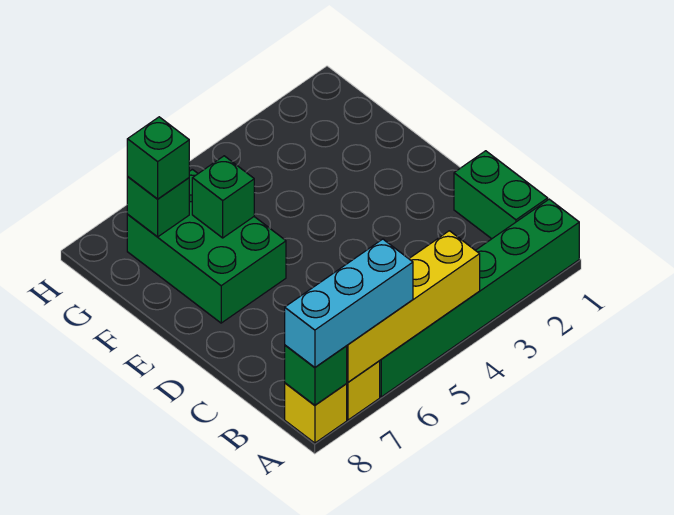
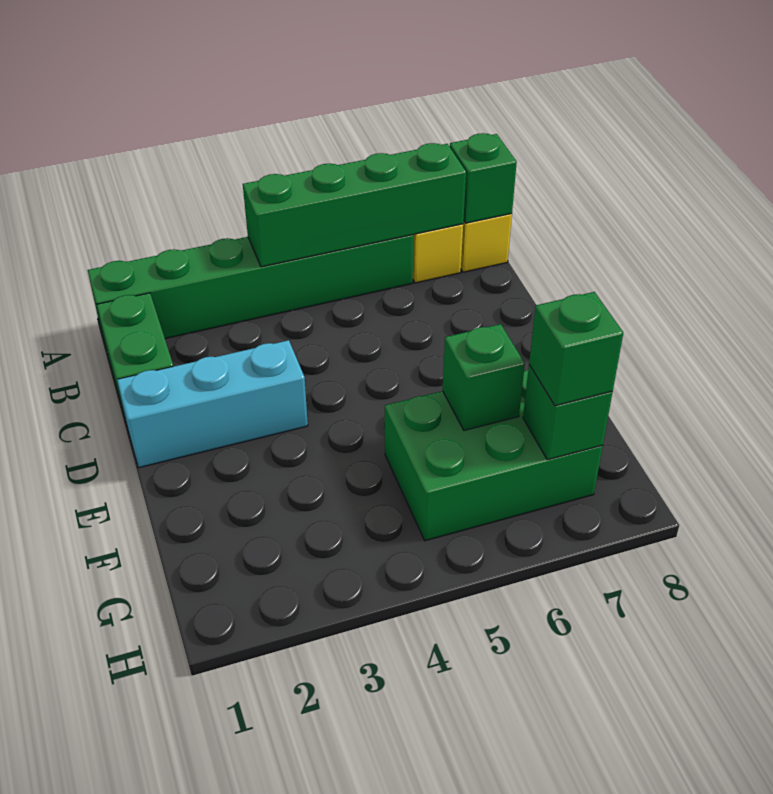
yellow 1x4 brick [347,231,480,382] -> green 1x4 brick [243,143,466,267]
cyan 1x3 brick [285,239,413,367] -> cyan 1x3 brick moved to [117,340,308,468]
green 2x3 brick [127,169,286,323] -> green 2x3 brick turned to [385,370,603,541]

